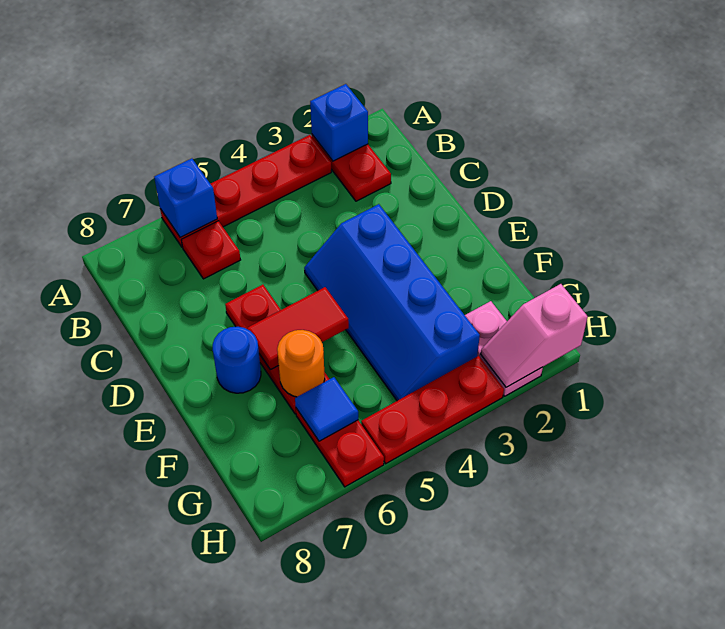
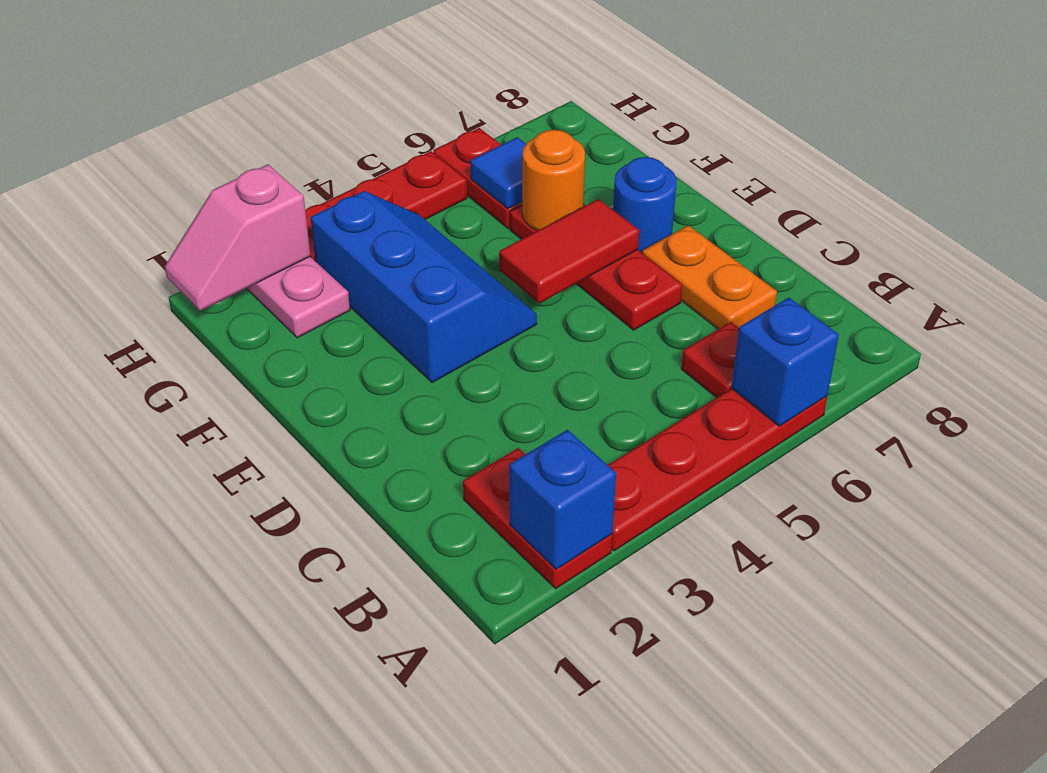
none -> orange 1x2 plate [642,225,777,329]
blue 2x4 slope [304,204,480,401] -> blue 2x3 slope [311,191,537,383]
pink 1x2 slope [481,284,588,387] -> pink 1x2 slope turned to [165,164,310,311]

